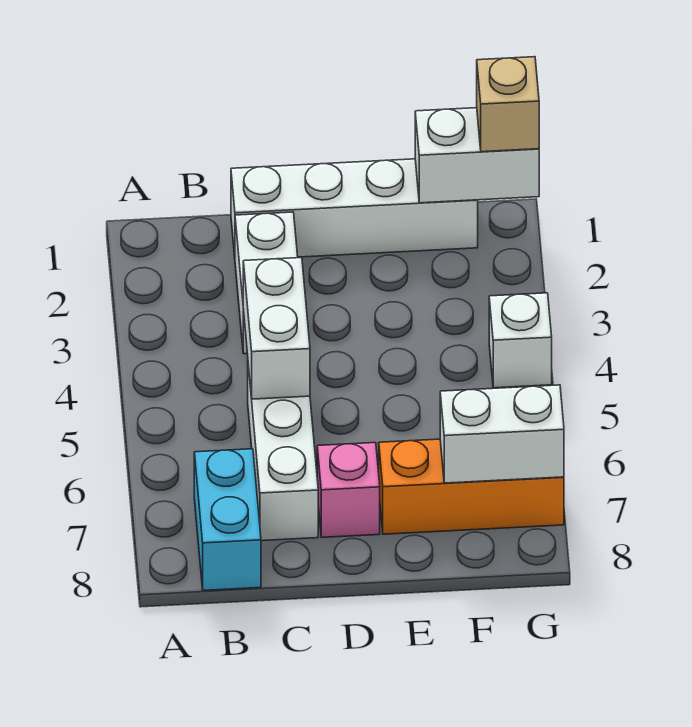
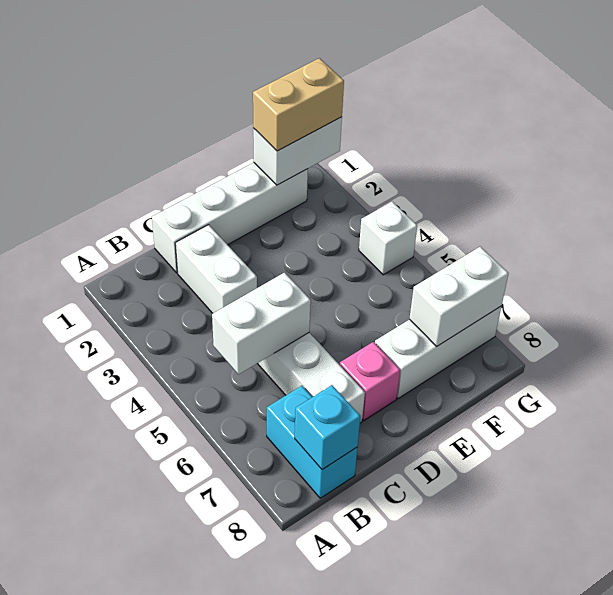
none -> cyan 1x1 brick [295,385,360,470]
white 1x2 brick [243,258,310,399] -> white 1x2 brick turned to [212,273,311,374]
orange 1x3 brick [379,439,564,534] -> white 1x3 brick [375,307,501,398]
tan 1x1 brick [477,57,539,152] -> tan 1x2 brick [253,58,344,151]

